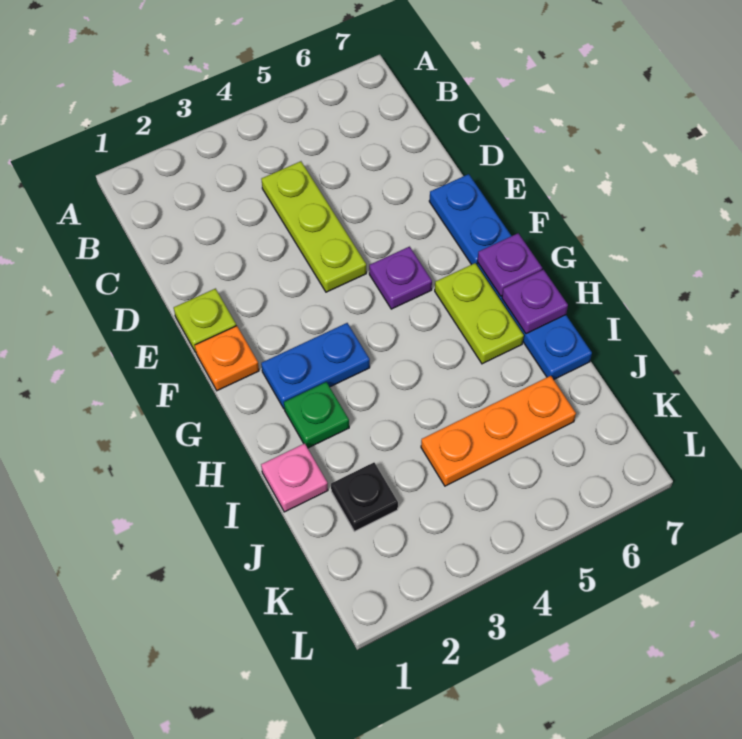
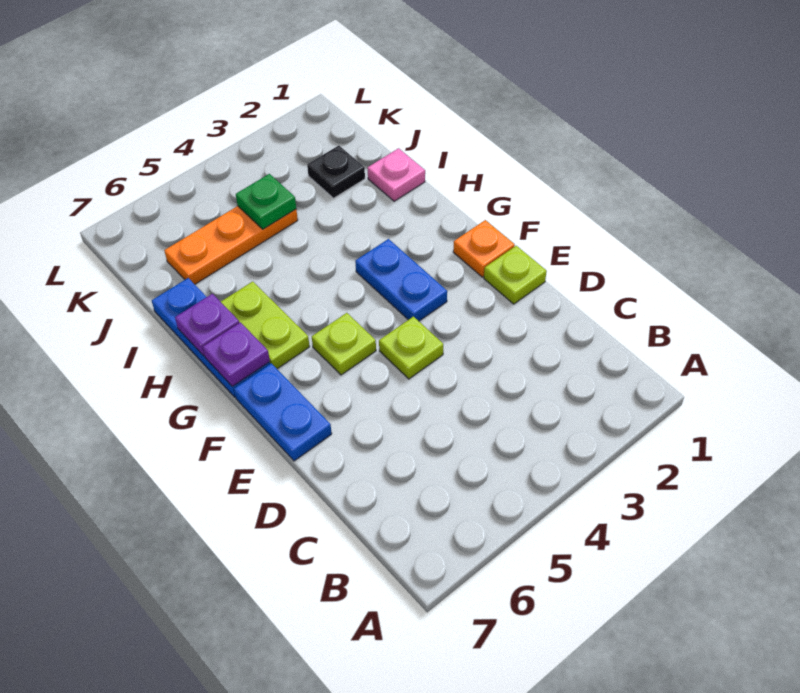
lime 1x3 plate [261,161,366,292] -> lime 1x1 plate [379,316,443,379]
purple 1x1 plate [369,247,432,309] -> lime 1x1 plate [312,313,376,375]
blue 1x2 plate [261,323,370,408] -> blue 1x2 plate turned to [355,239,447,321]
green 1x1 plate [284,382,349,448] -> green 1x1 plate moved to [236,174,296,229]

